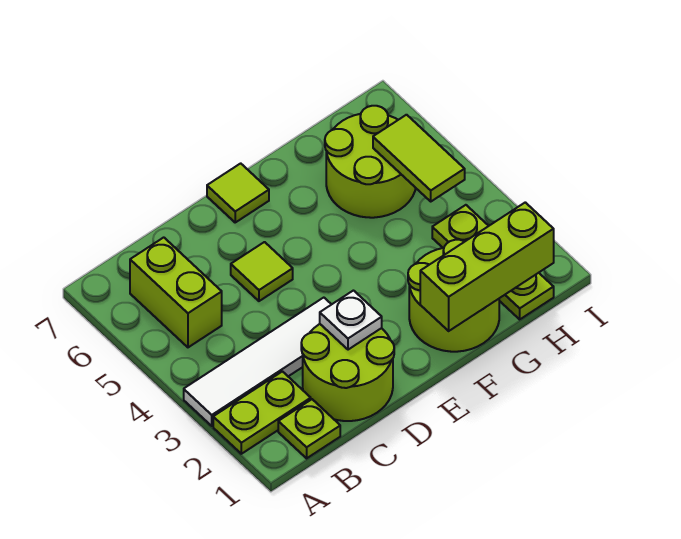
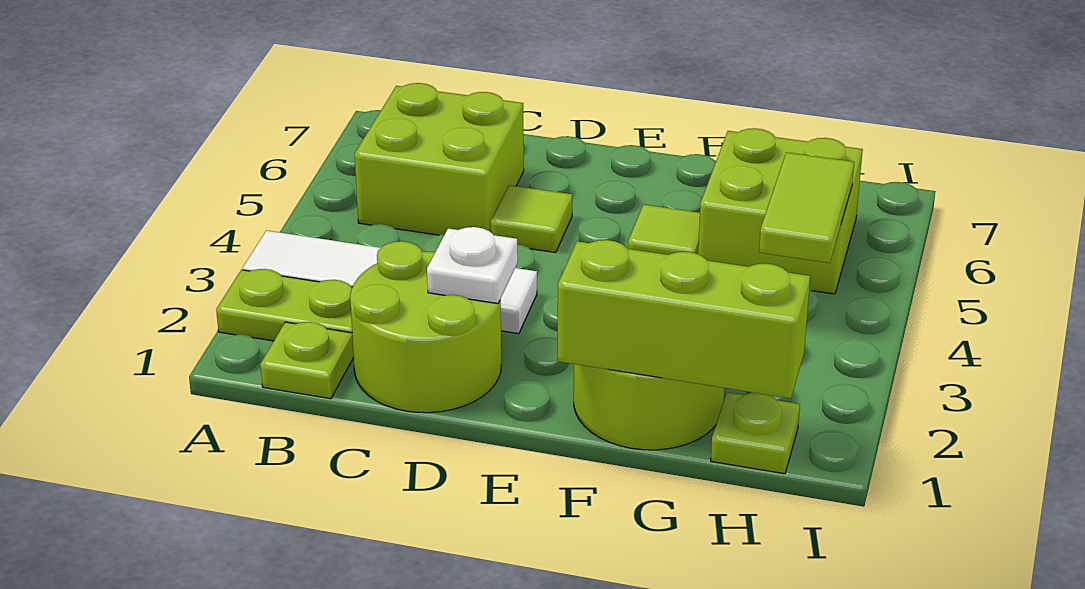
lime 1x2 brick [130,237,222,347] -> lime 2x2 brick [355,83,524,235]
lime 1x1 tile [207,163,269,222] -> lime 1x1 tile moved to [628,204,700,255]
lime 2x2 round brick [325,106,416,218] -> lime 2x2 brick [698,128,863,294]
lime 1x3 plate [432,205,554,319] -> lime 1x1 plate [711,392,800,474]

